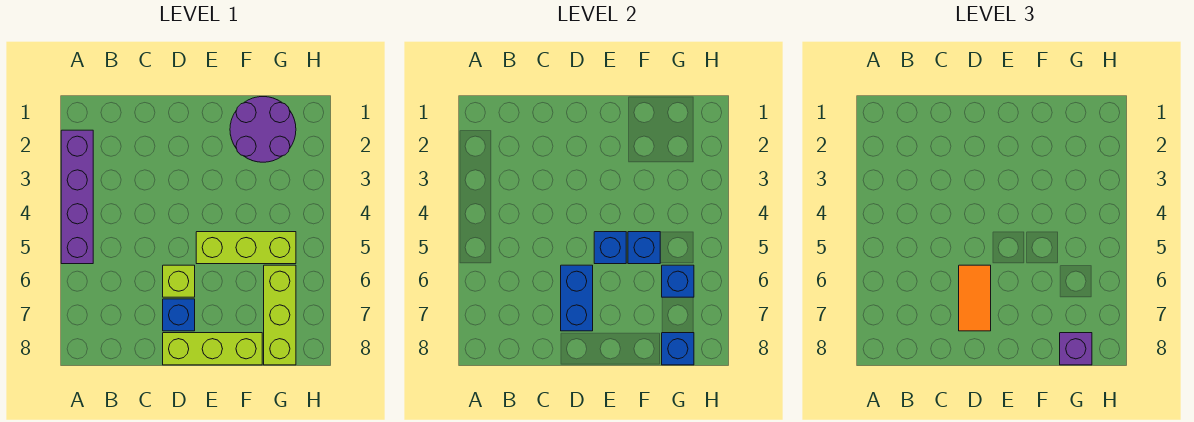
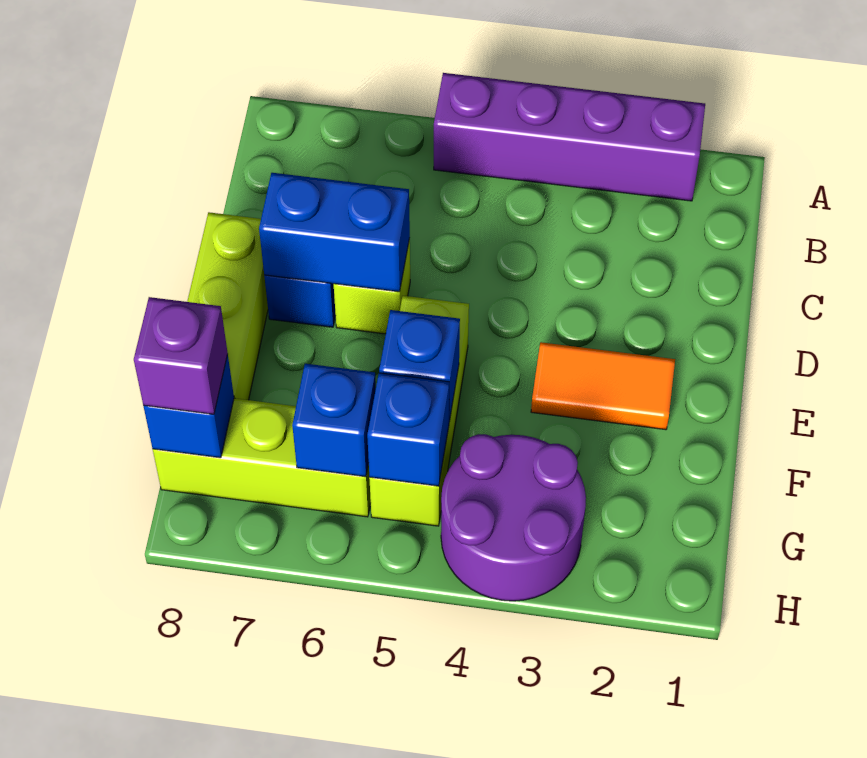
orange 1x2 tile [959,265,991,331] -> orange 1x2 tile moved to [531,342,675,430]
blue 1x1 brick [594,232,626,264] -> blue 1x1 brick moved to [367,373,449,486]
purple 2x2 round brick [230,97,296,162] -> purple 2x2 round brick moved to [441,434,586,601]

